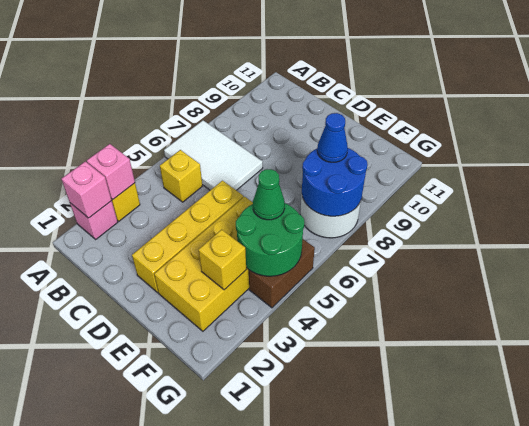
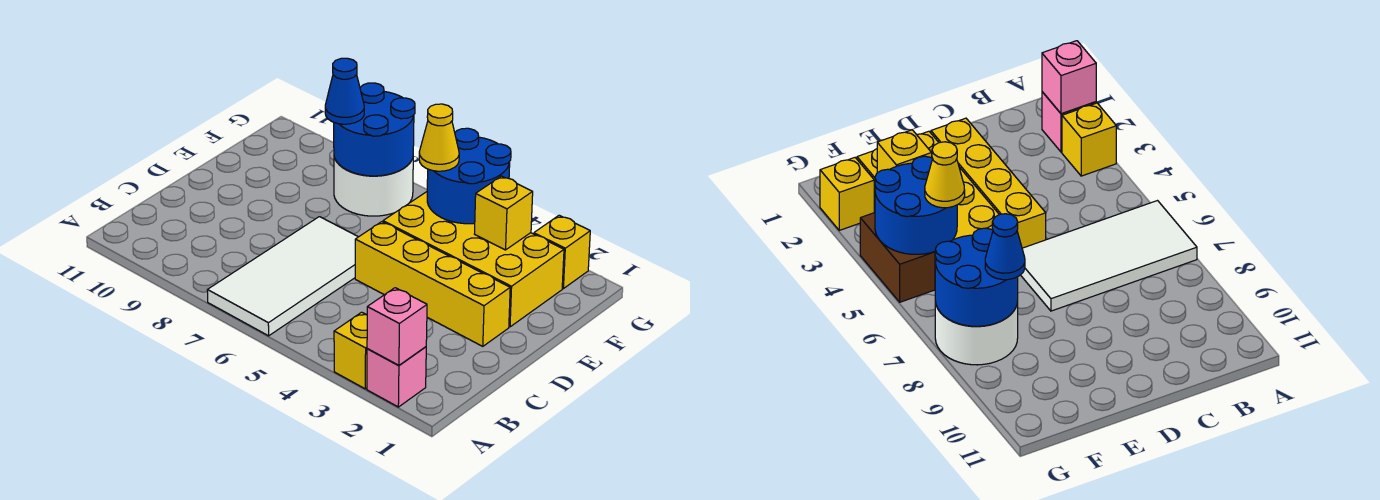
pink 1x1 brick [87,144,135,199] -> none
white 2x3 tile [164,121,263,190] -> white 2x4 tile [207,217,358,336]
yellow 1x1 brick [160,150,202,202] -> yellow 1x1 brick moved to [534,215,590,289]
green 2x2 round brick [236,203,304,276] -> blue 2x2 round brick [427,128,511,224]
green 1x1 cone [253,169,285,220] -> yellow 1x1 cone [419,104,459,171]

